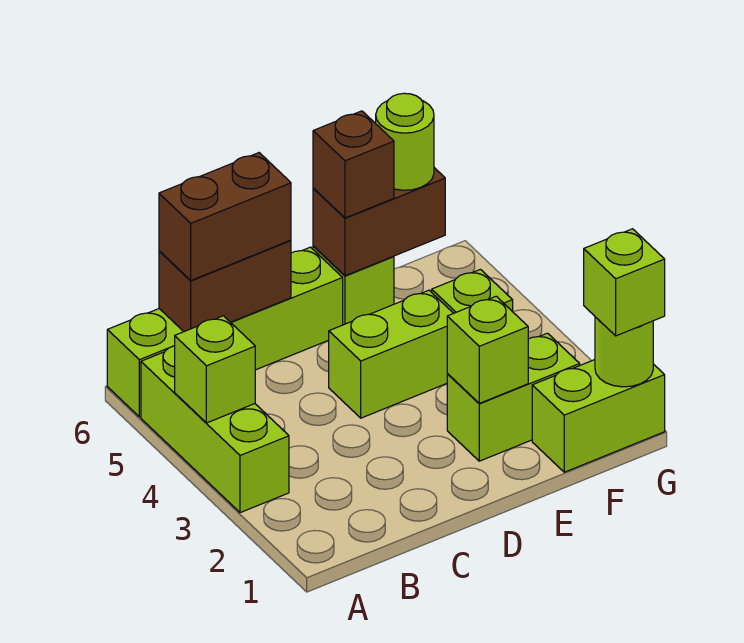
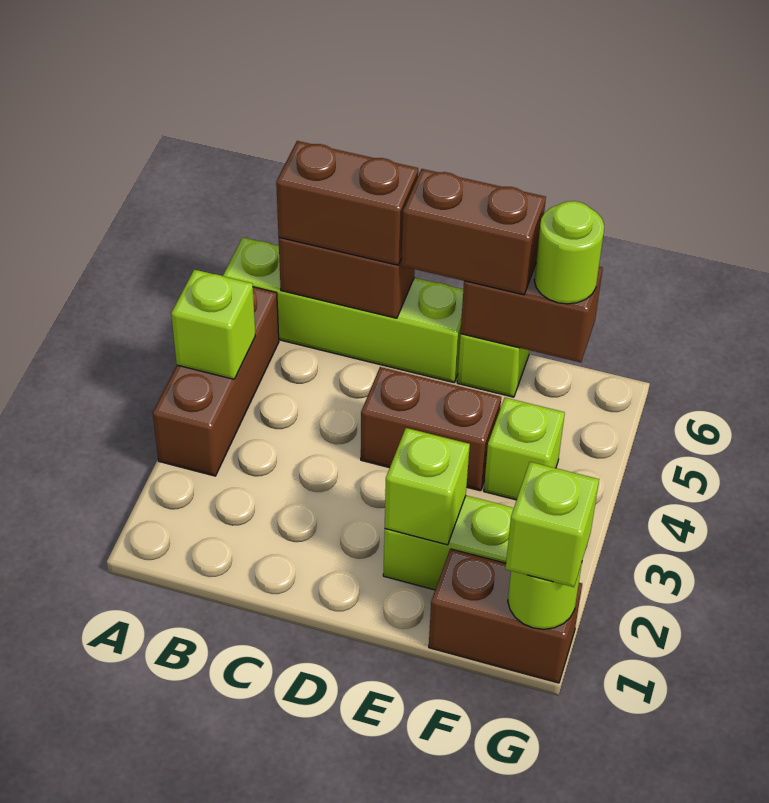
lime 1x3 brick [141,346,289,513] -> brown 1x3 brick [153,287,279,476]
lime 1x2 brick [329,290,453,418] -> brown 1x2 brick [361,367,501,491]
brown 1x1 brick [313,111,394,218] -> brown 1x2 brick [401,169,546,295]
lime 1x2 brick [532,360,665,472] -> brown 1x2 brick [429,549,582,683]

